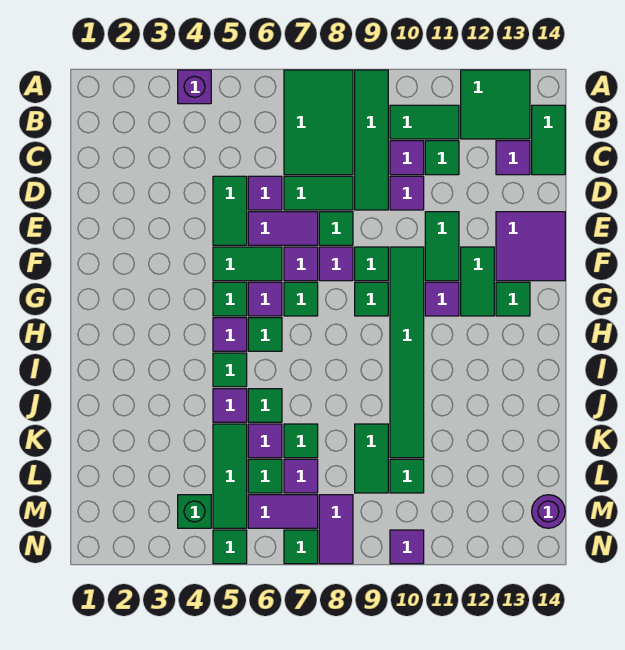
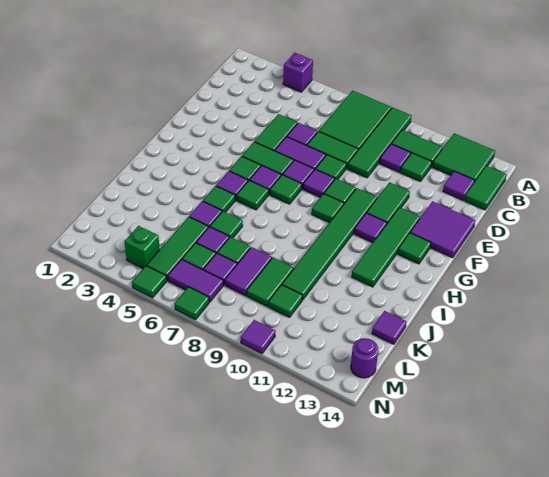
purple 1x1 tile [390,176,424,210] -> purple 1x1 tile moved to [372,311,406,344]
green 1x2 tile [461,247,494,316] -> green 1x4 tile [352,207,420,287]
purple 1x2 tile [319,495,353,564] -> purple 1x2 tile moved to [225,247,272,296]

